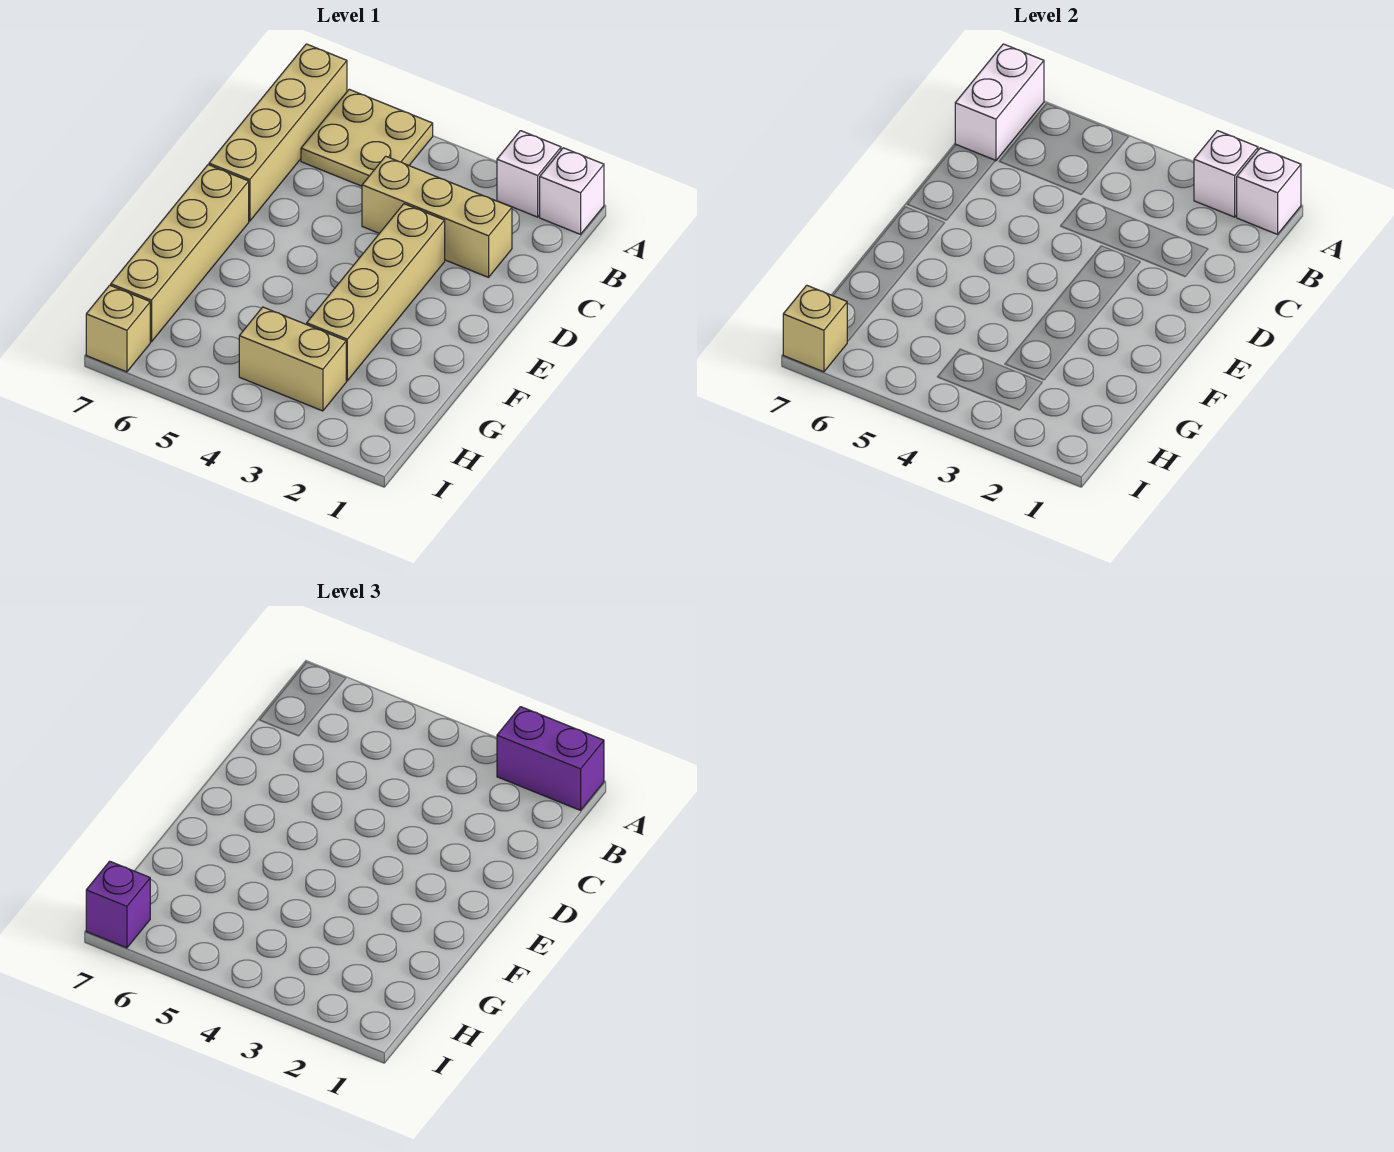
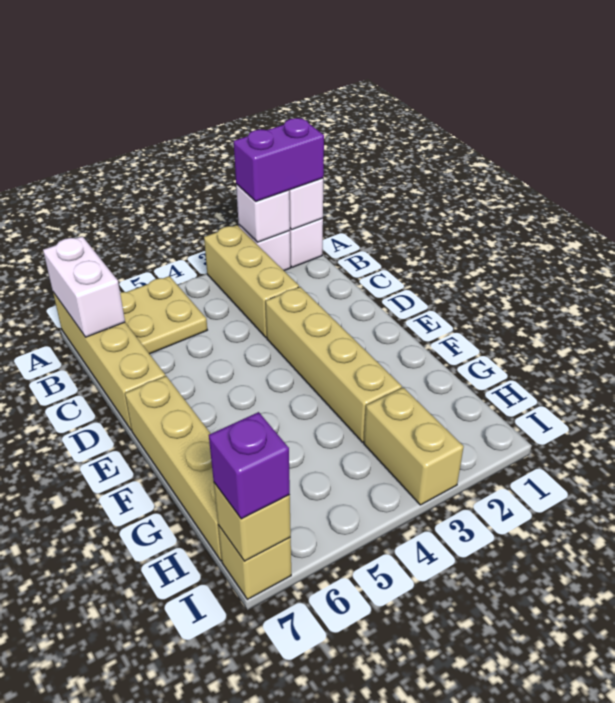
tan 1x3 brick [362,156,512,277] -> tan 1x3 brick turned to [204,225,299,338]
tan 1x2 brick [239,307,346,411] -> tan 1x2 brick turned to [364,388,464,505]

